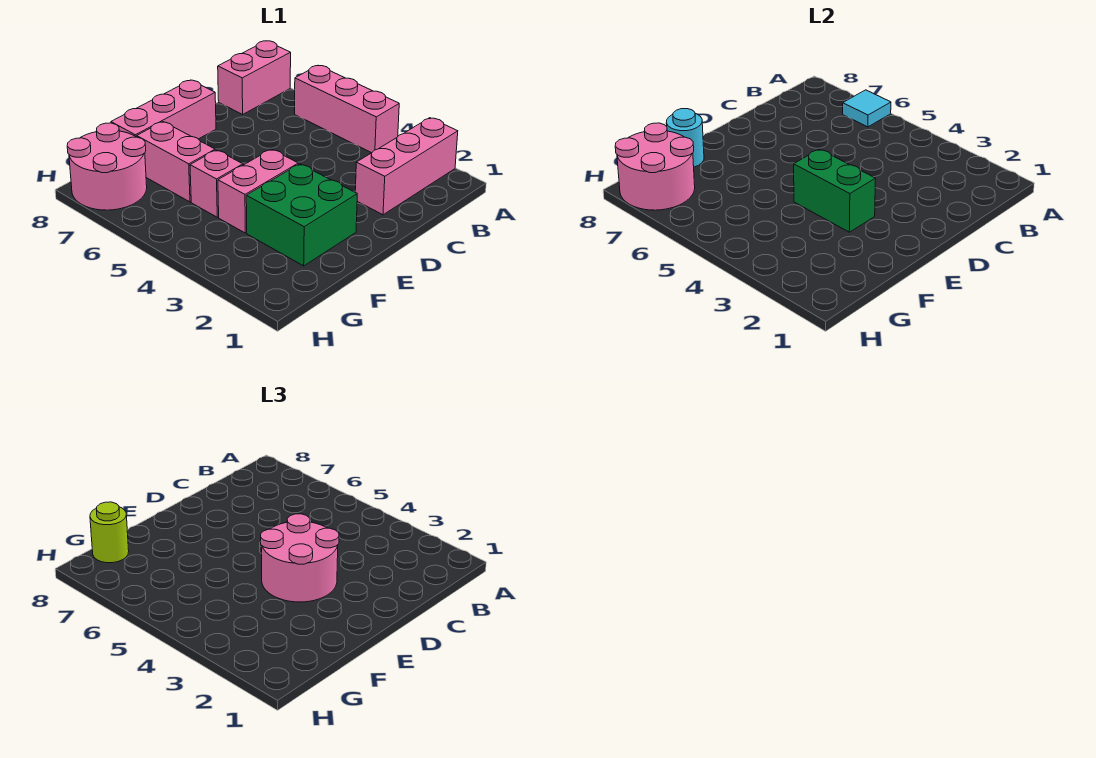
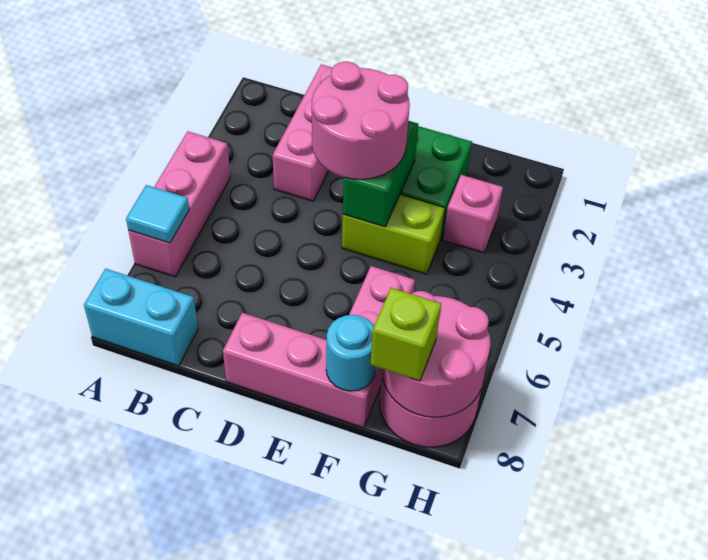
pink 1x3 brick [355,118,458,215] -> pink 1x3 brick turned to [273,65,332,201]
pink 1x2 brick [218,41,291,114] -> cyan 1x2 brick [84,269,198,366]
pink 1x2 brick [218,149,298,233] -> lime 1x2 brick [342,195,445,274]
pink 1x1 brick [190,150,243,217] -> pink 1x1 brick moved to [443,175,503,253]
lime 1x1 round brick [90,502,129,563] -> lime 1x1 brick [370,288,441,381]

